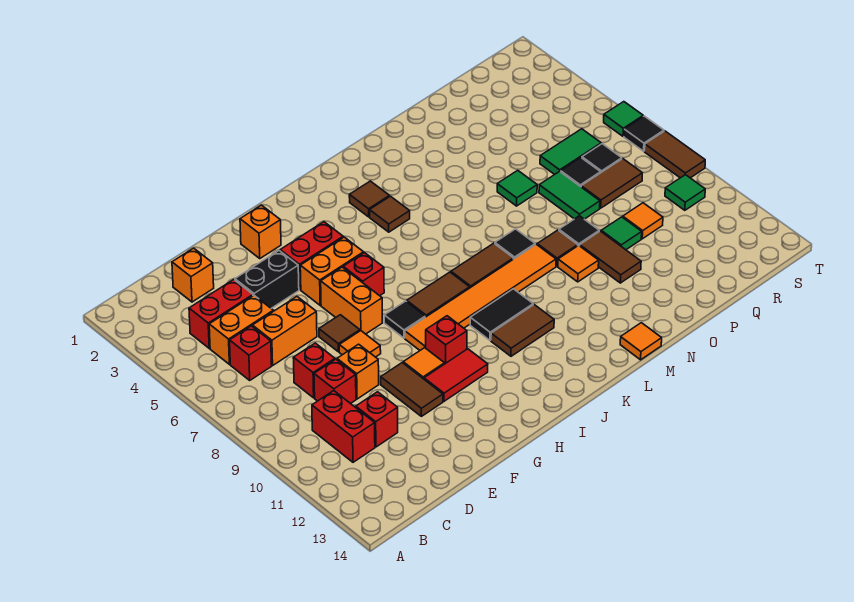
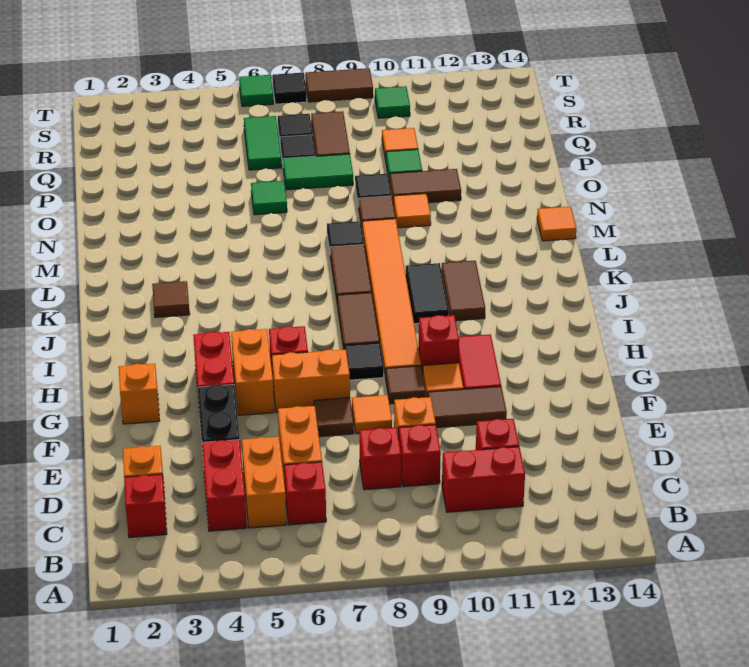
none -> red 1x1 brick [124,474,167,538]
brown 1x1 tile [370,196,410,232] -> brown 1x1 tile moved to [386,366,426,404]

